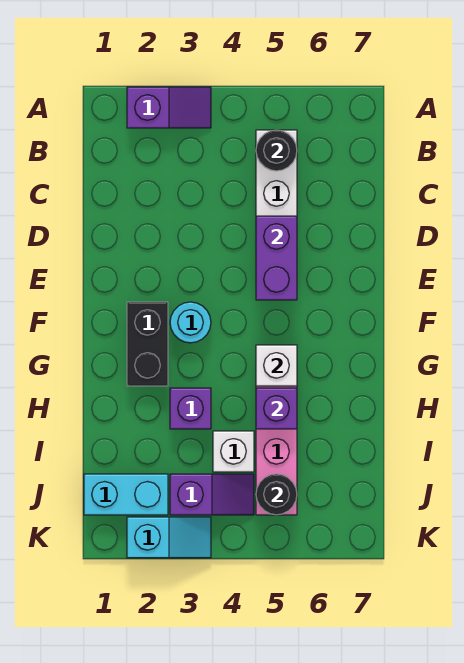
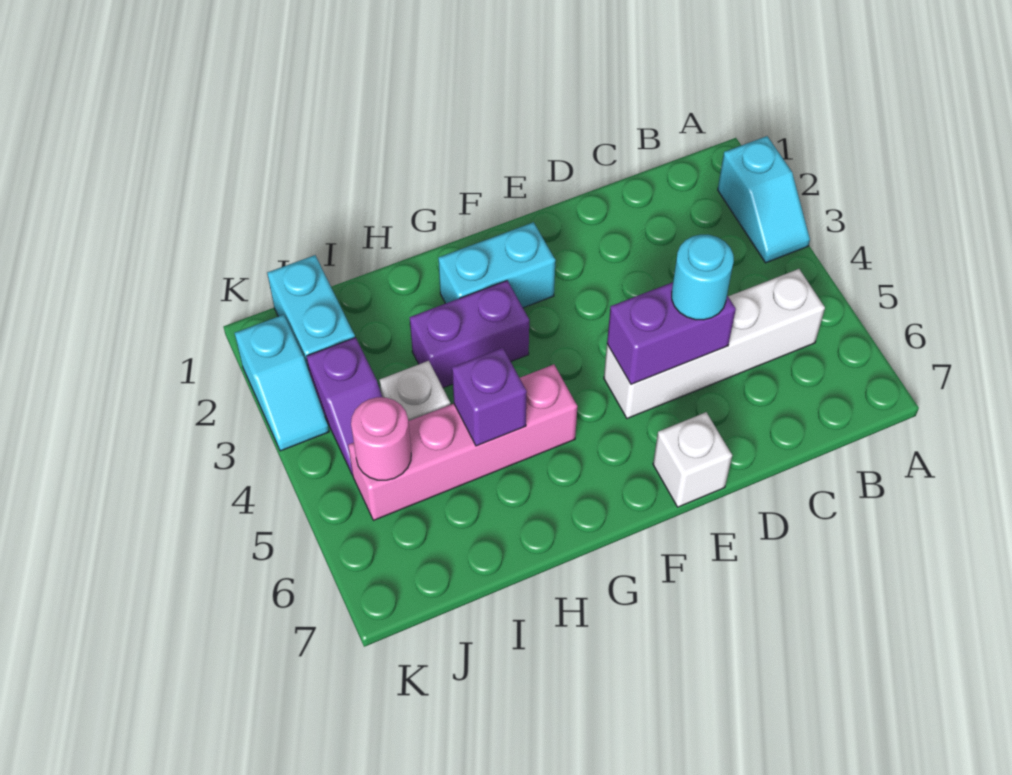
purple 1x2 slope [127,87,211,128] -> cyan 1x2 slope [718,136,810,263]
black 1x1 round brick [256,130,297,171] -> none
black 1x2 brick [127,302,168,386] -> cyan 1x2 brick [438,222,556,308]
cyan 1x1 round brick [170,302,211,343] -> cyan 1x1 round brick moved to [672,235,734,320]
white 1x1 brick [256,345,297,386] -> white 1x1 brick moved to [653,412,732,507]
purple 1x1 brick [170,388,211,429] -> purple 1x2 brick [410,281,529,388]
black 1x1 round brick [256,474,297,515] -> pink 1x1 round brick [351,397,411,480]

